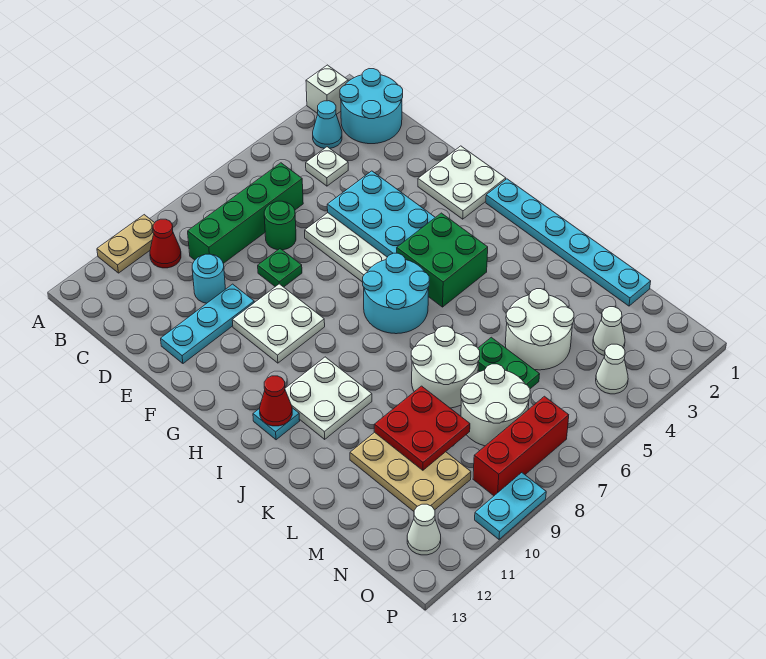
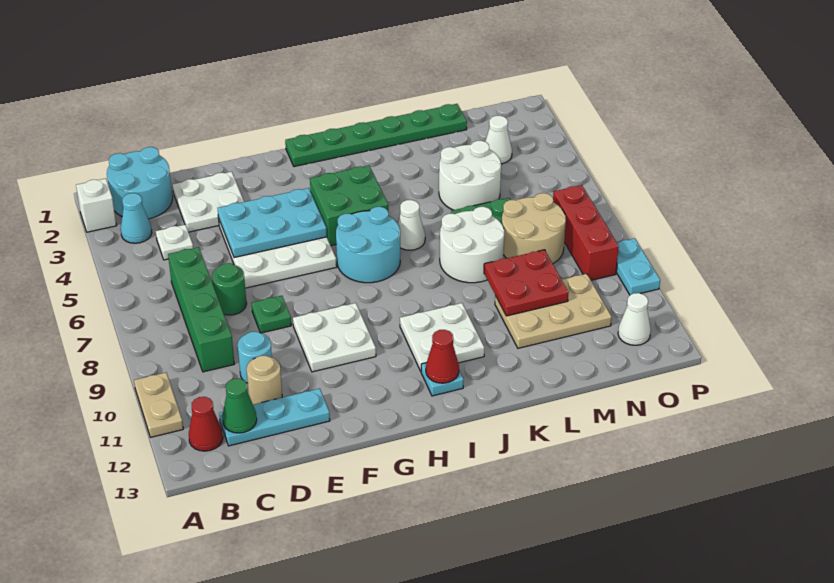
red 1x1 cone [150,219,181,268] -> red 1x1 cone moved to [189,397,223,451]
none -> green 1x1 cone [222,378,257,433]
none -> tan 1x1 round brick [247,356,282,404]
cyan 1x3 plate [161,284,254,363] -> cyan 1x3 plate turned to [219,388,330,446]
white 2x2 plate [418,146,506,219] -> white 2x2 plate moved to [172,172,244,232]
cyan 1x6 plate [486,179,651,306] -> green 1x6 plate [285,104,467,167]
white 2x2 round brick [461,364,530,446] -> tan 2x2 round brick [502,193,566,264]
white 1x1 cone [596,344,628,394] -> white 1x1 cone moved to [398,200,425,250]

